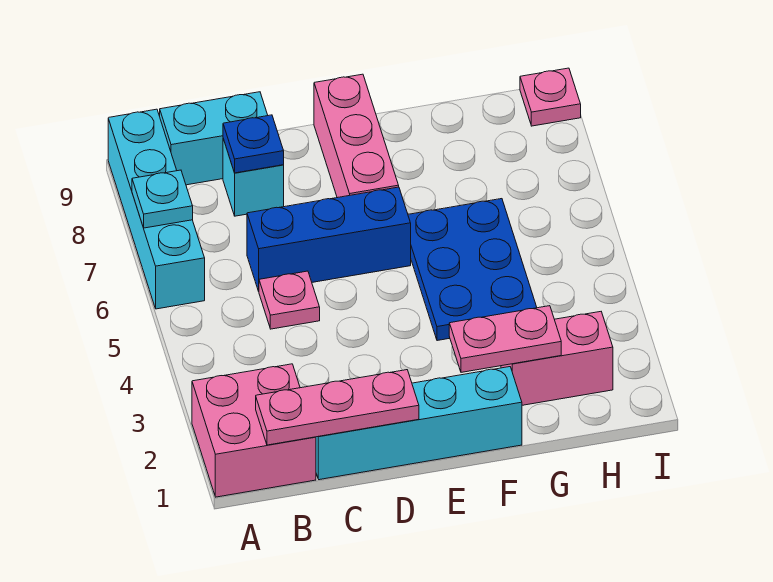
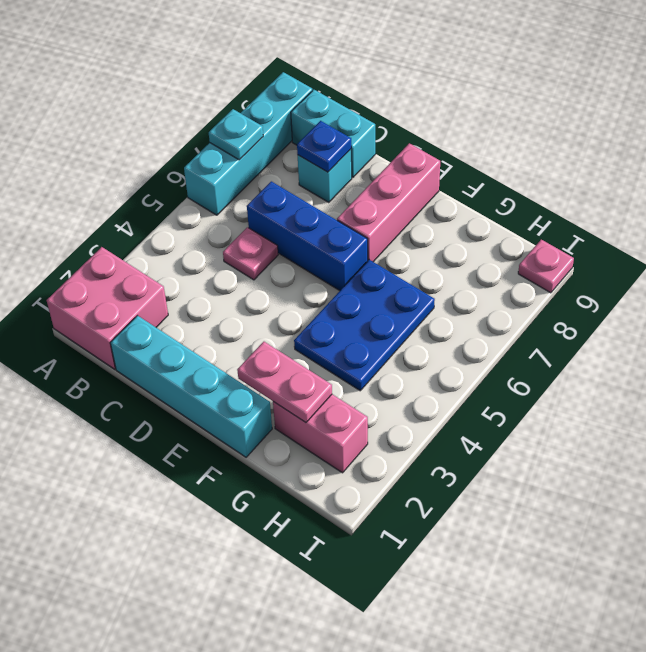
pink 1x3 plate [256,370,419,445] -> none

